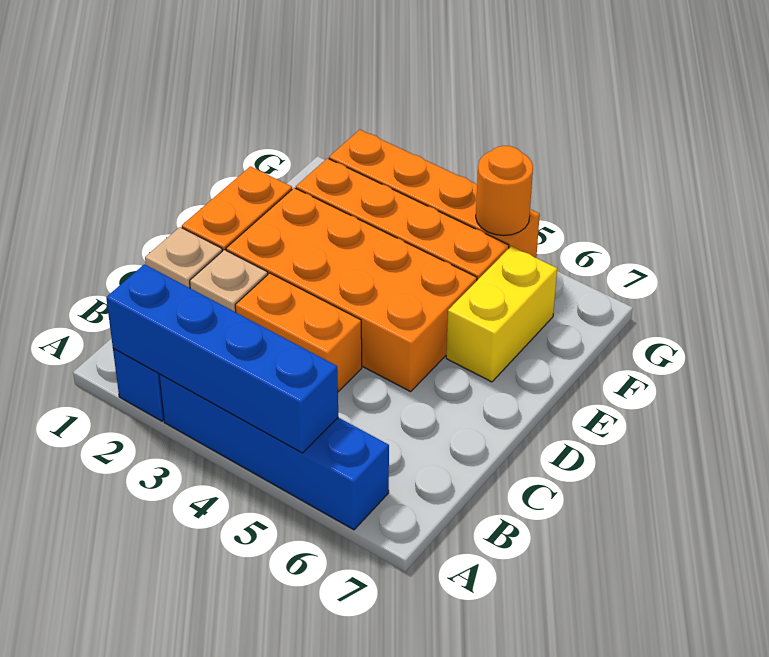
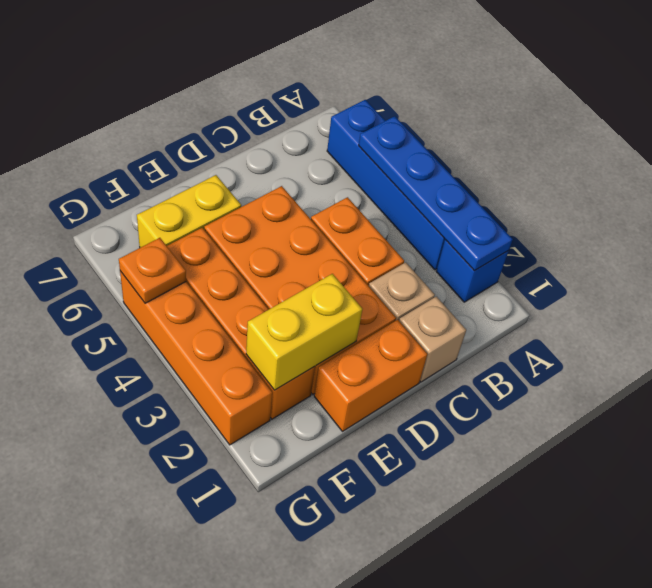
blue 1x4 brick [106,264,338,453] -> blue 1x4 plate [359,116,513,271]
none -> yellow 1x2 brick [246,274,362,390]
orange 1x1 round brick [476,146,533,236] -> orange 1x1 plate [119,238,186,303]

